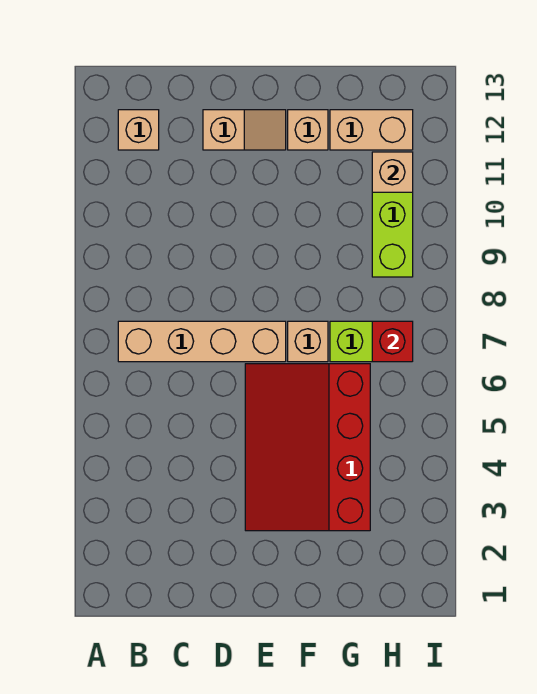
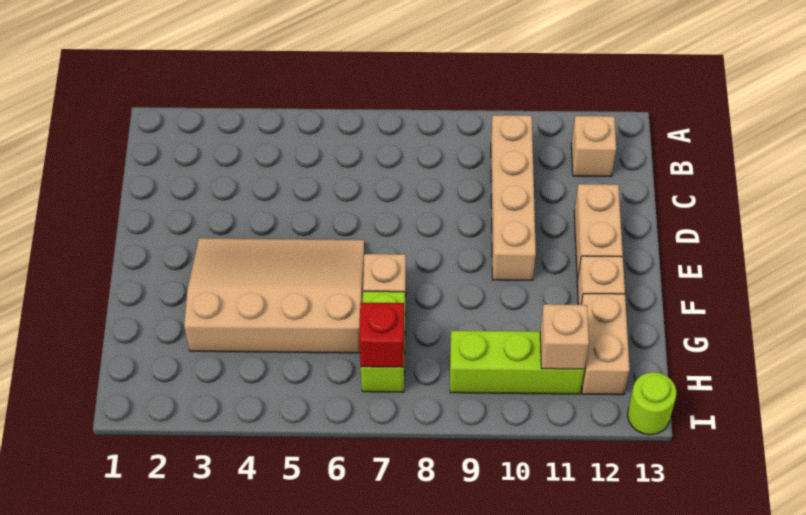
tan 1x4 brick [118,321,286,362] -> tan 1x4 brick moved to [491,115,536,280]
tan 1x2 slope [203,110,286,150] -> tan 1x2 brick [574,184,623,281]
red 3x4 slope [245,364,370,531] -> tan 3x4 slope [184,238,365,353]
none -> lime 1x1 round brick [628,372,677,435]

